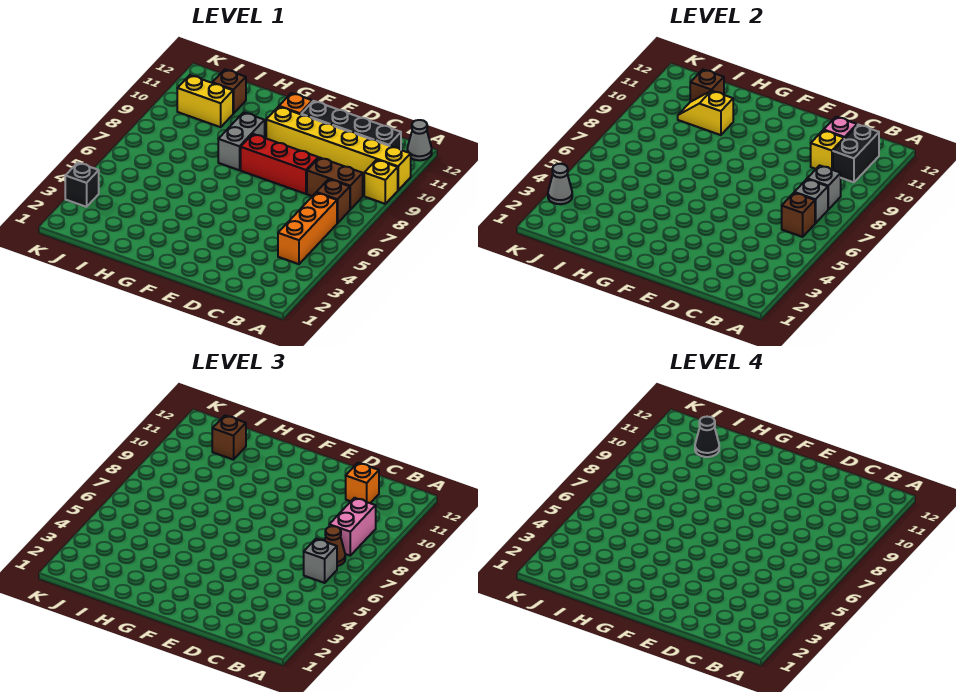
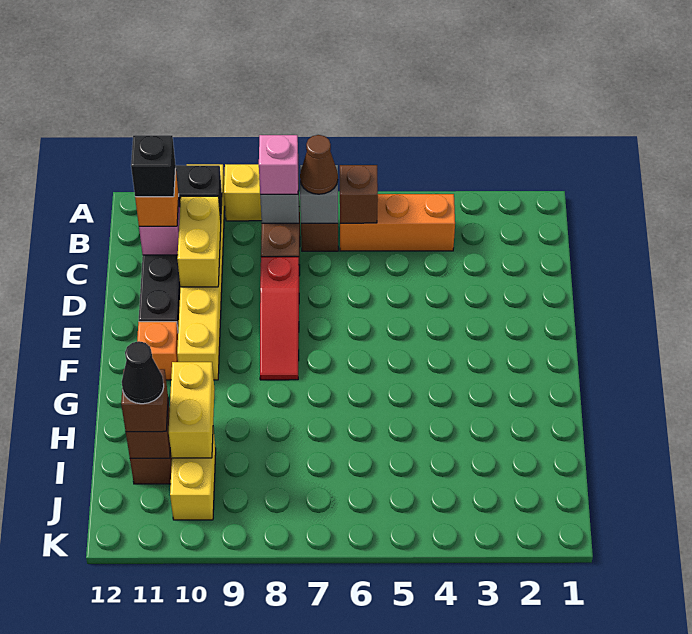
grey 1x1 cone [407,120,432,160] -> none
grey 1x1 brick [304,539,337,583] -> none
pink 1x2 brick [329,498,376,555] -> pink 1x1 brick [259,135,298,194]
yellow 1x1 brick [811,130,844,170] -> yellow 1x2 brick [177,196,221,287]
red 1x3 brick [241,134,318,194] -> red 1x3 slope [260,257,299,380]
grey 1x2 brick [218,112,265,170] -> none
yellow 1x2 slope [678,91,733,135] -> yellow 1x2 brick [169,362,215,458]
black 1x1 brick [65,163,99,207] -> black 1x1 brick moved to [131,135,176,197]
grey 1x1 cone [548,164,572,204] -> none

